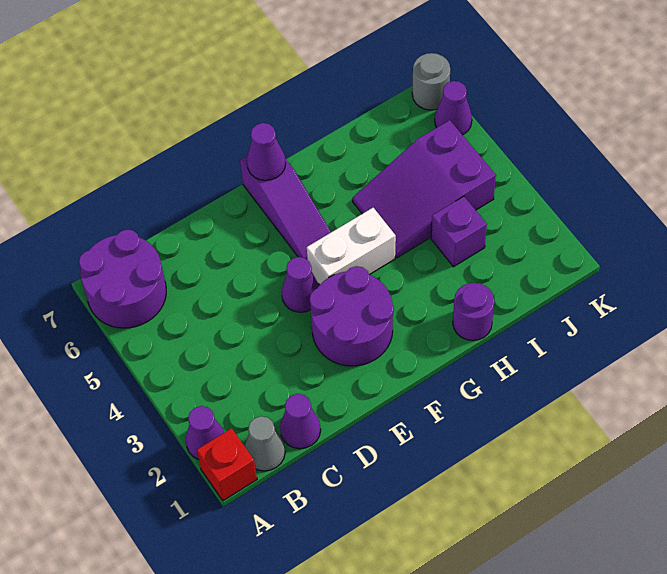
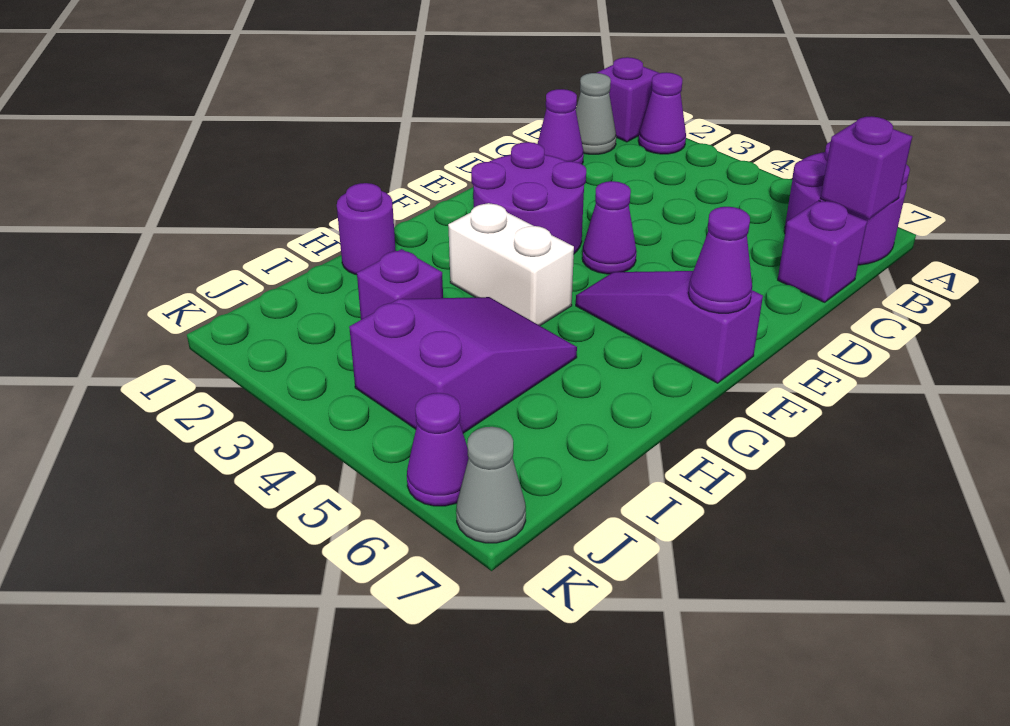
red 1x1 brick [197,428,257,501] -> purple 1x1 brick [597,57,659,142]
none -> purple 1x1 brick [820,116,912,219]
none -> purple 1x1 brick [778,201,867,302]
white 1x2 brick [307,208,396,285] -> white 1x2 brick turned to [448,203,574,326]
grey 1x1 round brick [412,53,450,110] -> grey 1x1 cone [456,427,526,543]

